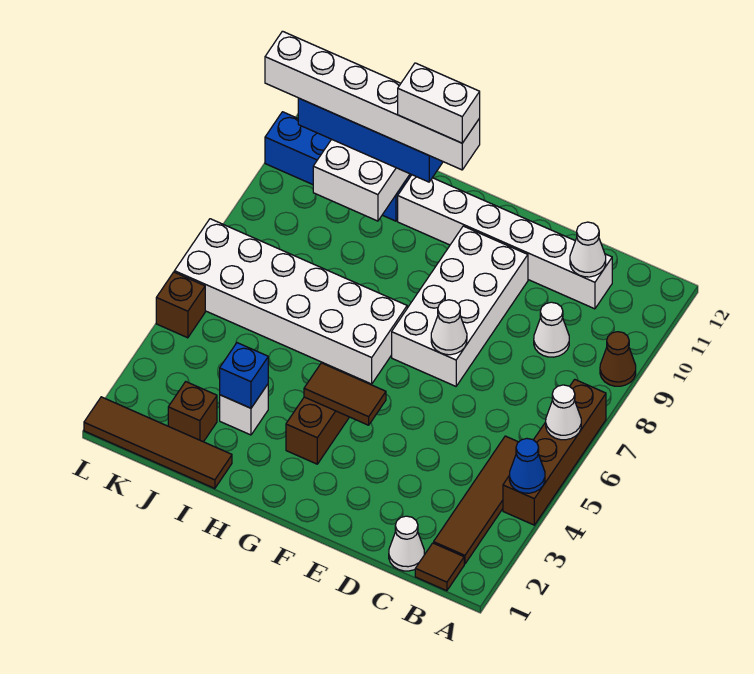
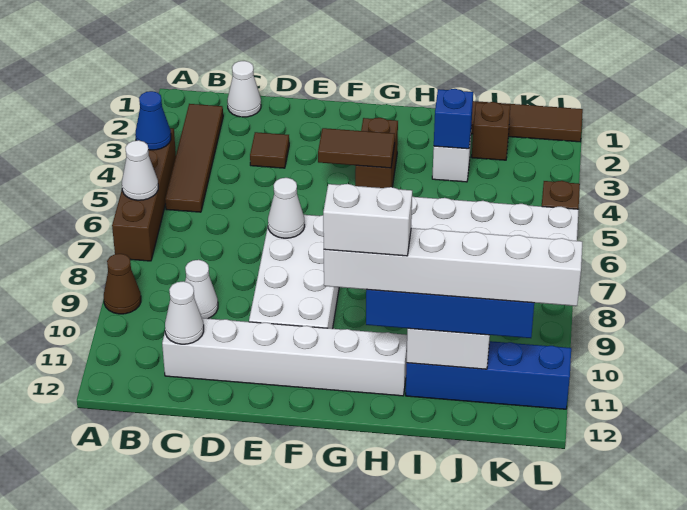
brown 1x1 tile [415,543,464,591] -> brown 1x1 tile moved to [250,132,289,168]

